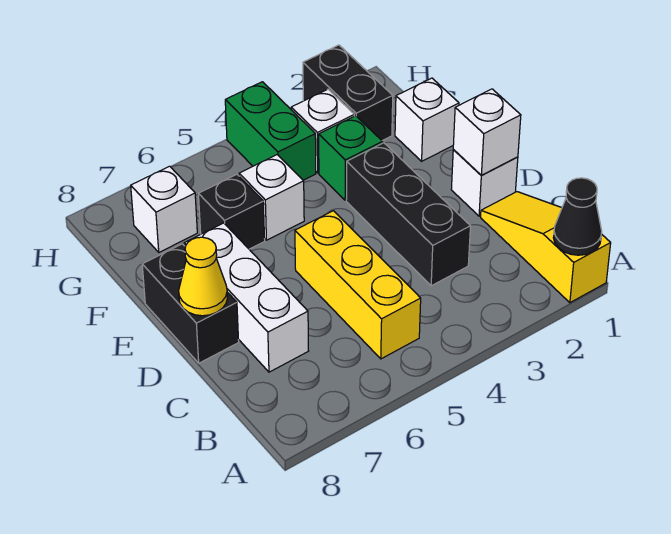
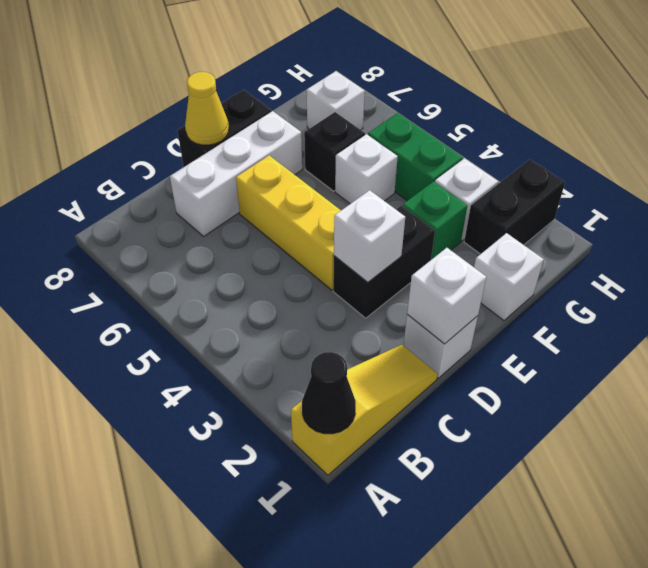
yellow 1x3 brick [295,211,421,359] -> yellow 1x3 brick turned to [236,155,341,290]
black 1x3 brick [346,143,470,286] -> black 1x2 brick [333,206,435,318]
none -> white 1x1 brick [334,190,405,282]
green 1x2 brick [225,82,316,180] -> green 1x2 brick turned to [368,113,463,201]

